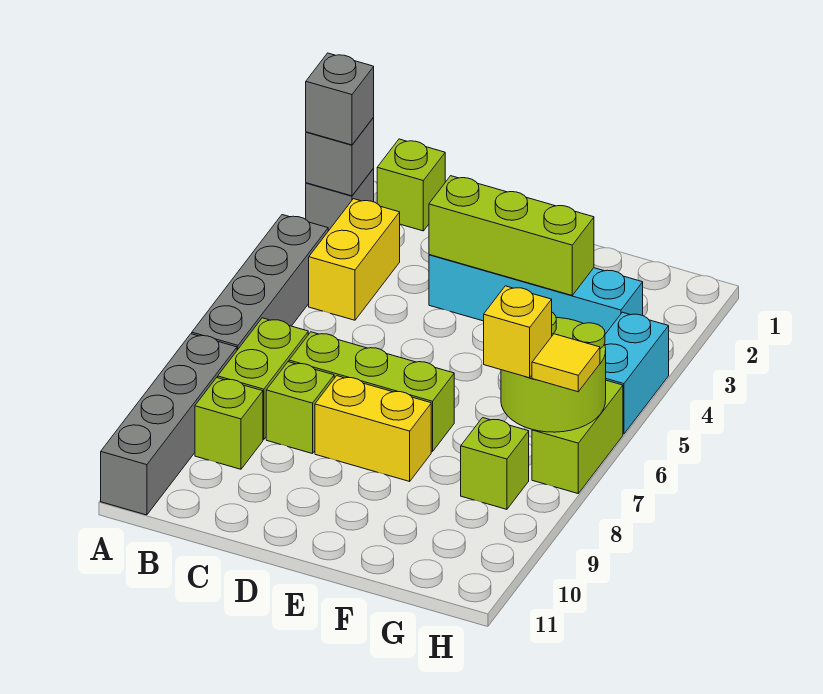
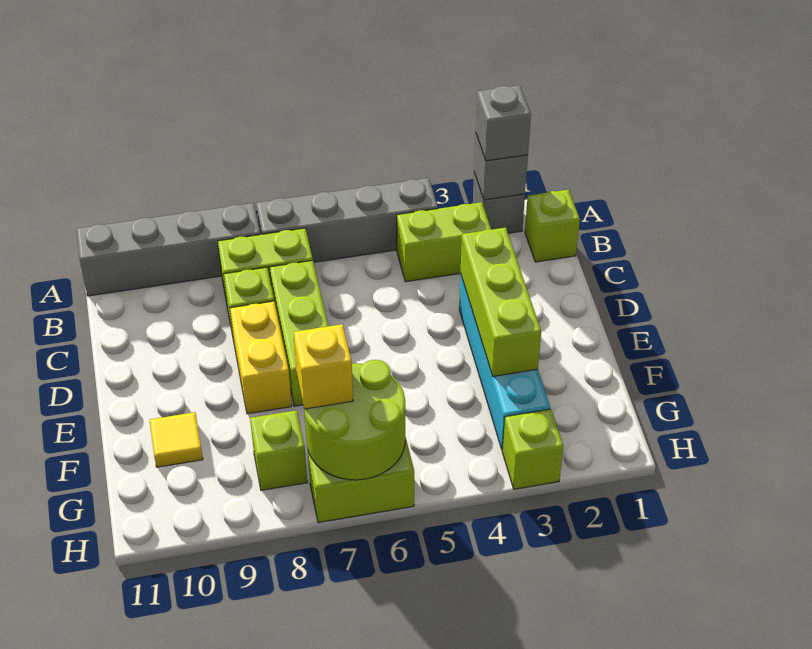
yellow 1x2 brick [309,199,400,320] -> lime 1x2 brick [397,202,491,282]
lime 1x1 brick [195,378,263,469] -> lime 1x1 brick moved to [502,409,563,489]
cyan 1x2 brick [605,312,669,434] -> none
yellow 1x1 tile [532,334,600,392] -> yellow 1x1 tile moved to [150,412,203,467]

